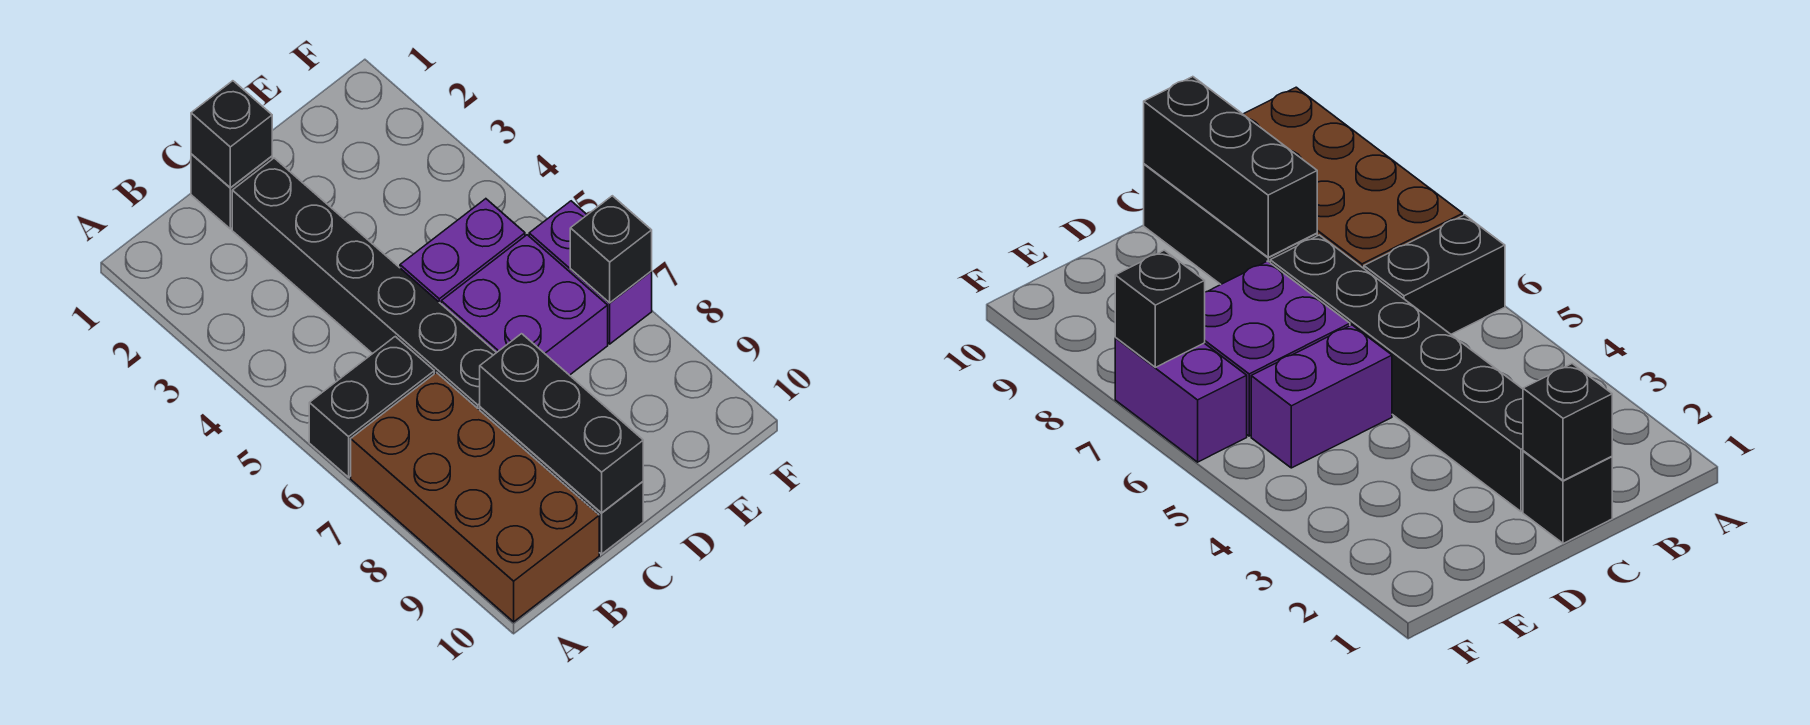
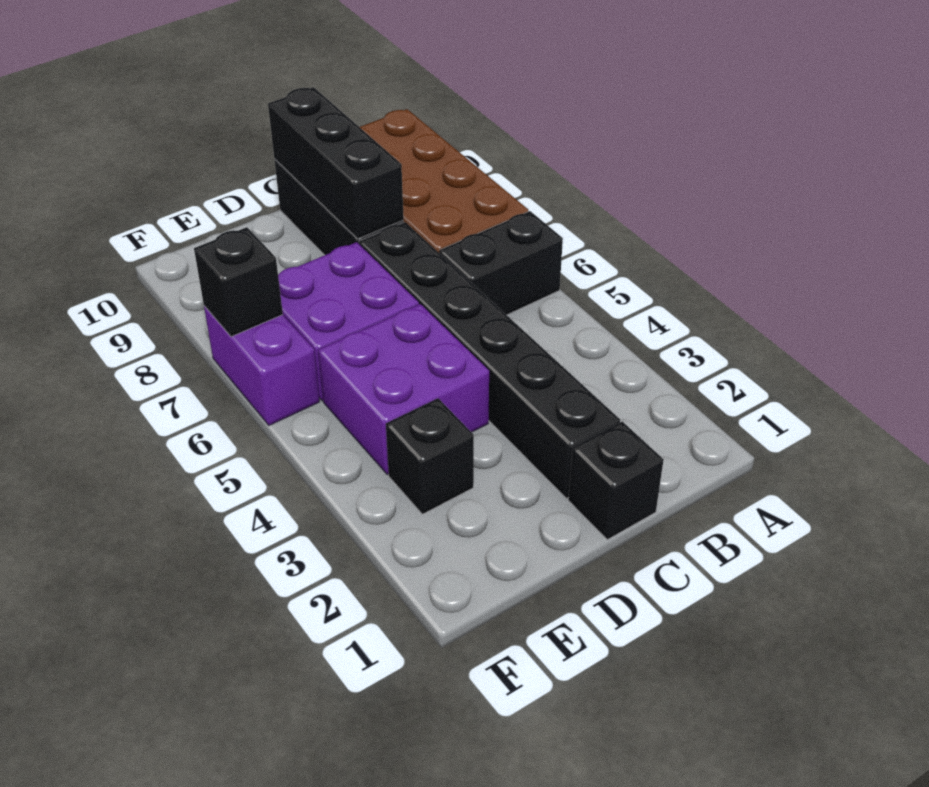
black 1x1 brick [191,81,272,188] -> black 1x1 brick moved to [386,398,474,514]
purple 1x2 brick [400,199,525,304] -> purple 2x2 brick [318,304,489,474]

